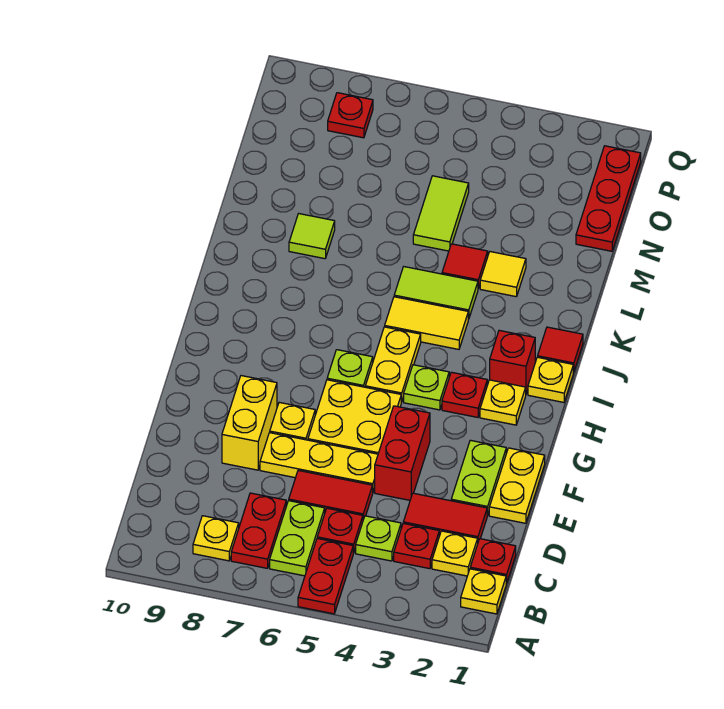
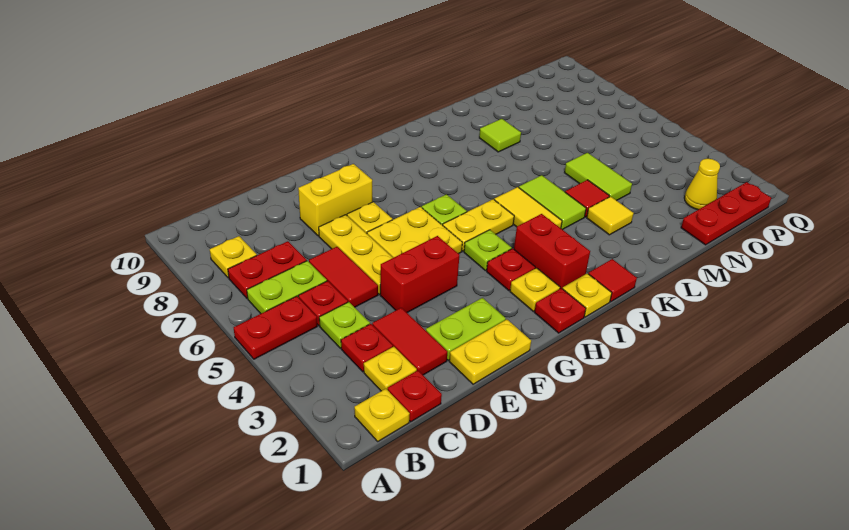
red 1x1 brick [490,330,535,394] -> red 1x2 brick [514,214,590,289]
lime 1x2 tile [413,176,469,251] -> lime 1x2 tile turned to [564,153,632,201]
none -> yellow 1x1 cone [684,159,720,210]
red 1x1 plate [328,93,373,138] -> red 1x1 plate moved to [534,288,586,333]

